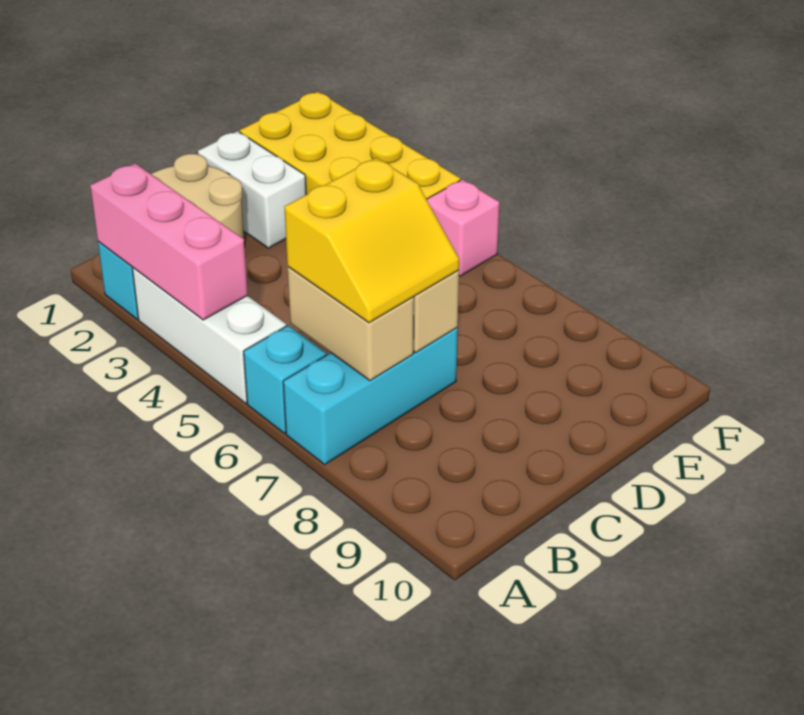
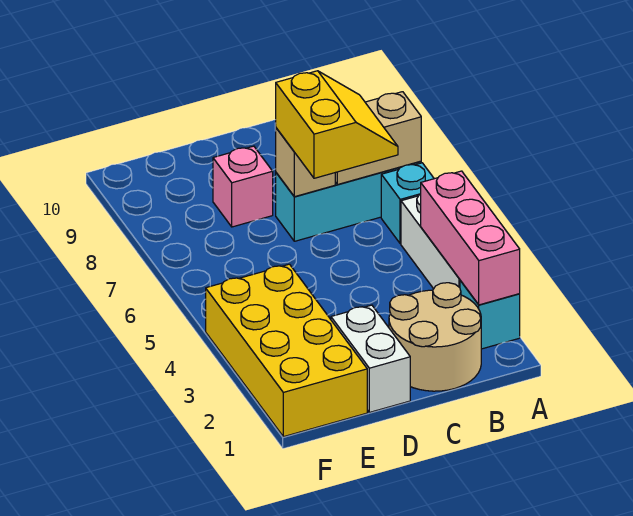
tan 1x2 brick [288,267,414,381] -> tan 1x2 brick turned to [335,92,421,185]
yellow 2x2 slope [284,158,459,323] -> yellow 2x2 slope turned to [275,71,398,178]
pink 1x1 brick [427,179,499,276] -> pink 1x1 brick moved to [213,146,273,227]

